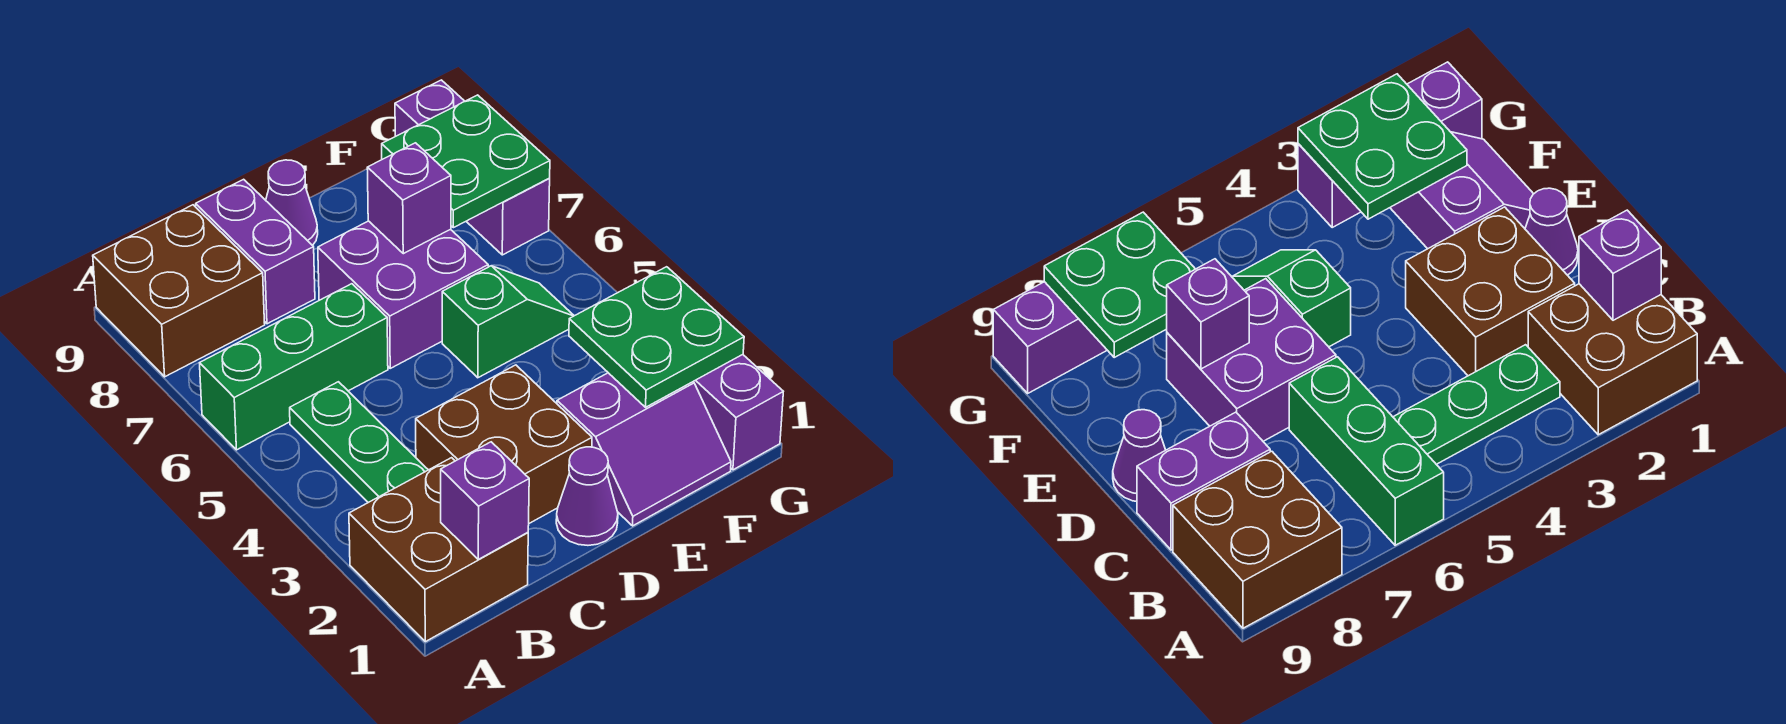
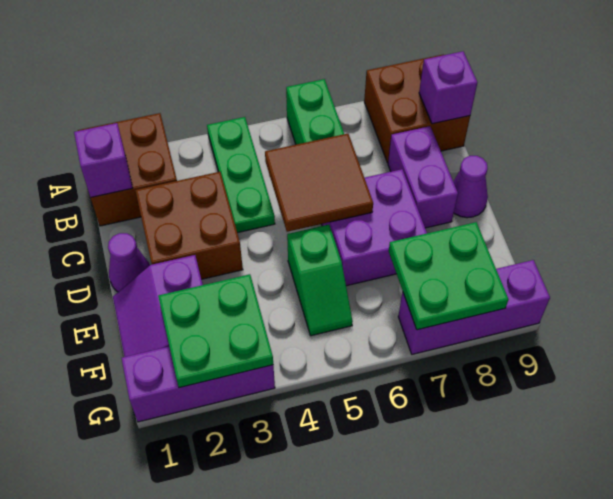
green 1x3 plate [290,382,428,503] -> green 1x3 plate turned to [207,117,275,233]
none -> brown 2x2 tile [265,134,373,232]
purple 1x2 brick [196,179,315,324] -> purple 1x2 brick turned to [388,126,458,228]
purple 1x1 brick [367,143,451,254] -> purple 1x1 brick moved to [419,51,477,124]

